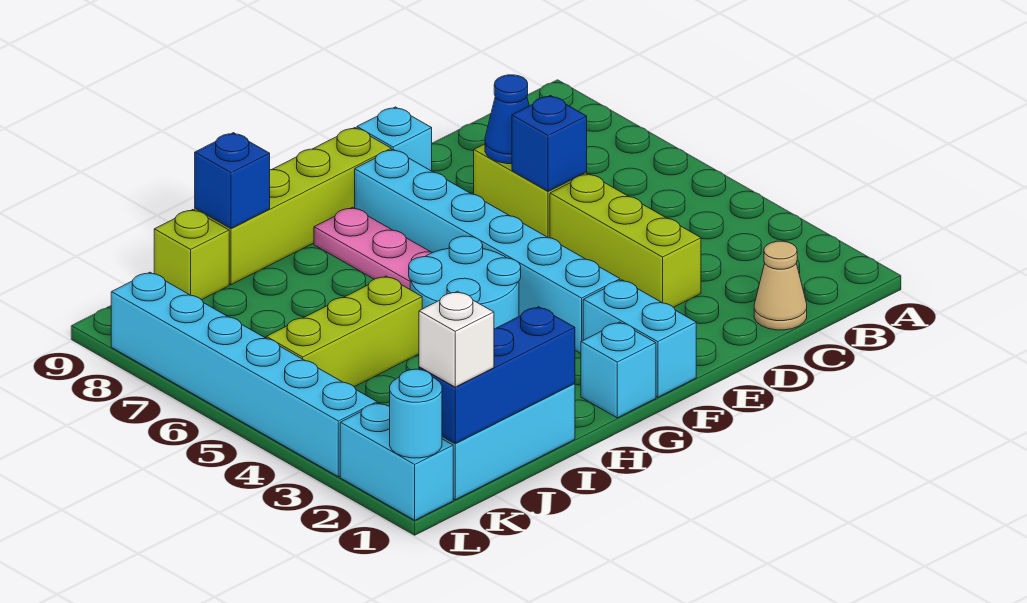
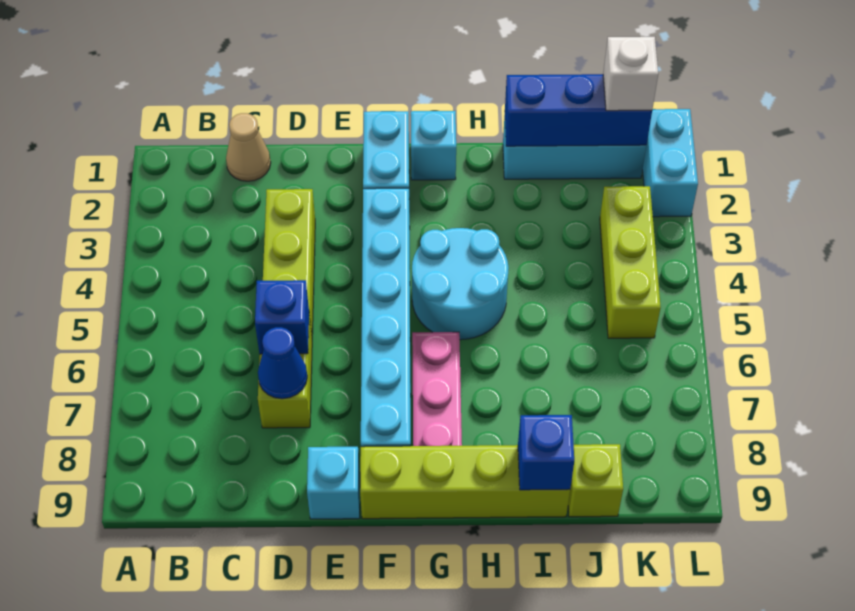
lime 1x3 brick [266,276,422,387] -> lime 1x3 brick turned to [600,186,661,338]
cyan 1x1 round brick [390,369,442,458] -> none
cyan 1x6 brick [111,272,377,477] -> none

